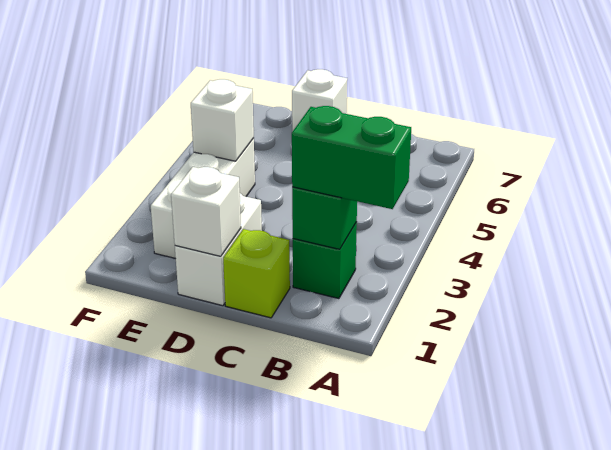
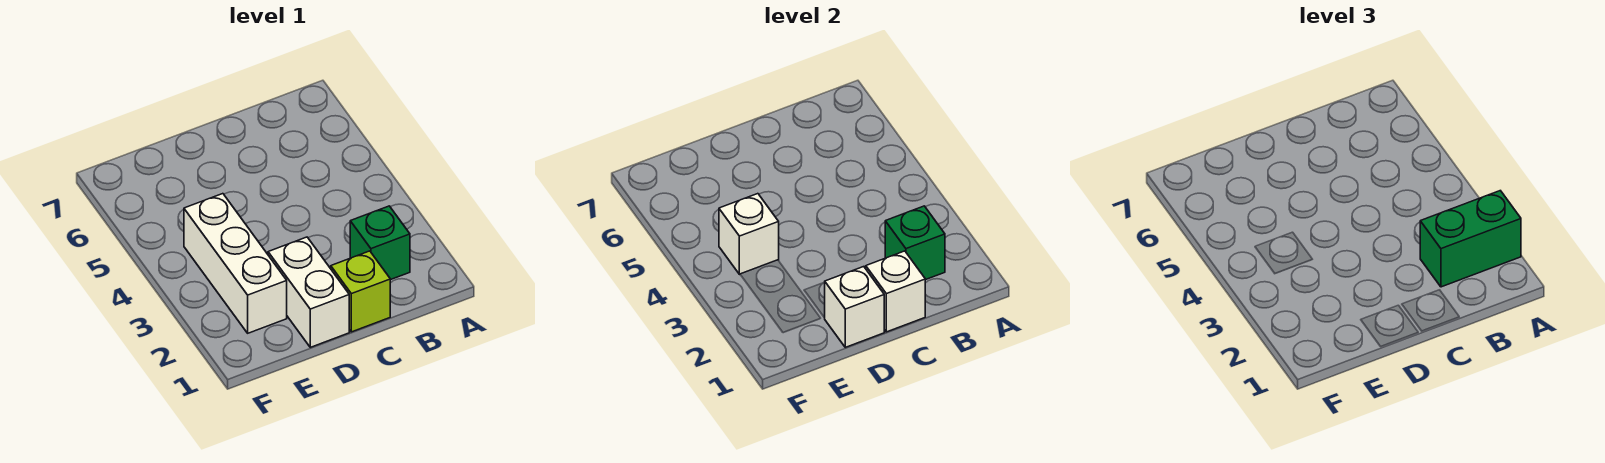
white 1x1 brick [292,69,347,132] -> white 1x1 brick moved to [866,251,925,332]

